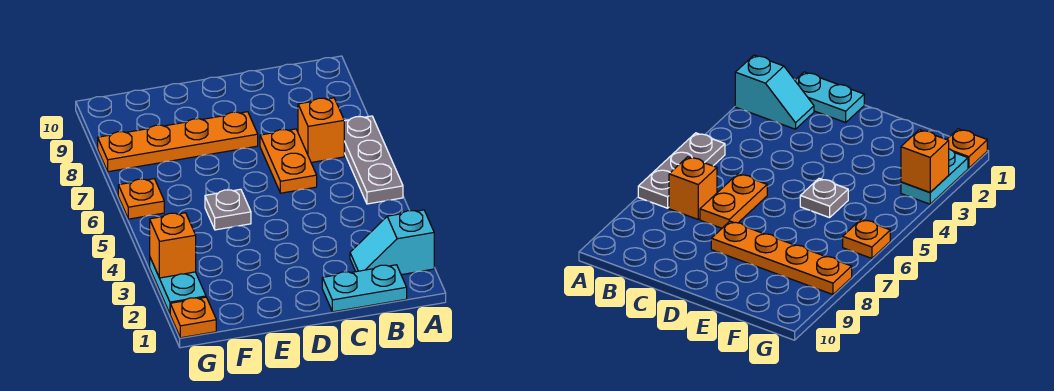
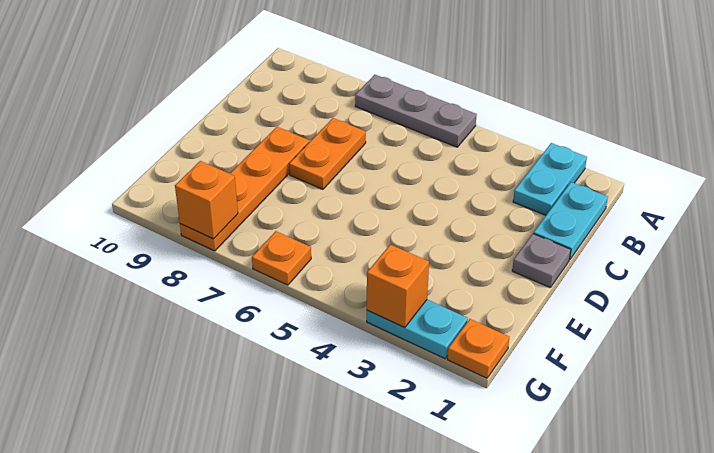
cyan 1x2 slope [350,210,434,275] -> cyan 1x2 plate [513,143,587,215]
orange 1x1 brick [298,98,344,163] -> orange 1x1 brick moved to [175,161,238,239]
orange 1x2 plate [260,129,317,193] -> orange 1x2 plate turned to [289,118,366,189]
grey 1x1 plate [205,189,251,230] -> grey 1x1 plate moved to [512,234,571,288]

